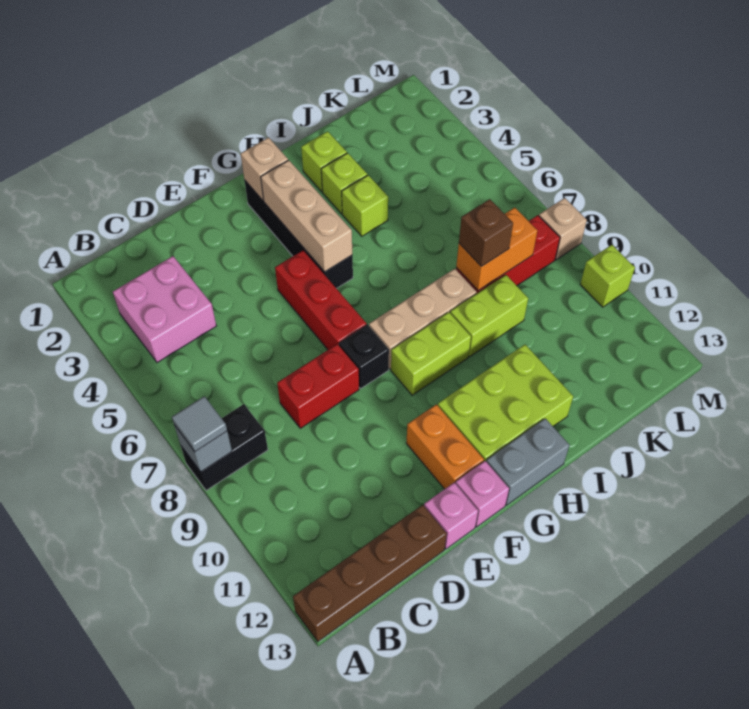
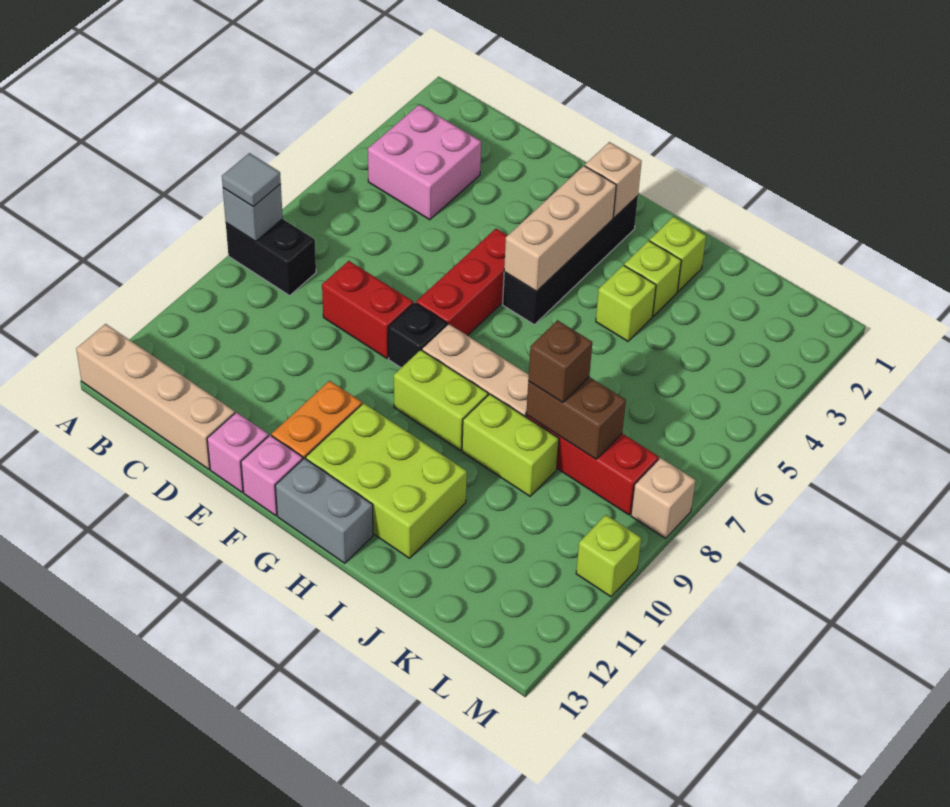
brown 1x4 brick [293,505,447,641] -> tan 1x4 brick [76,324,235,469]
orange 1x2 brick [456,208,537,291] -> brown 1x2 brick [526,377,626,459]

